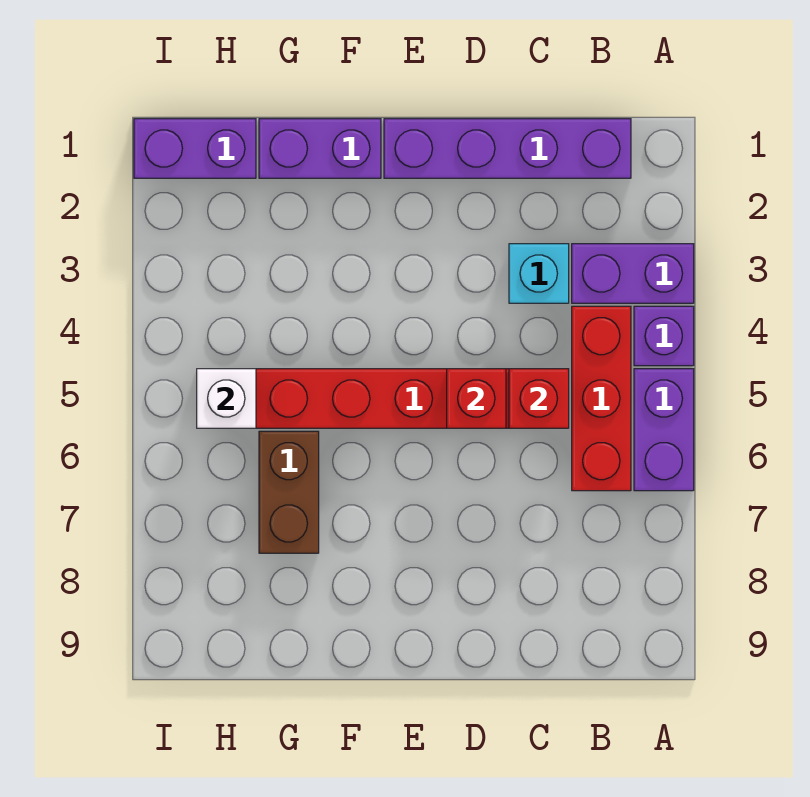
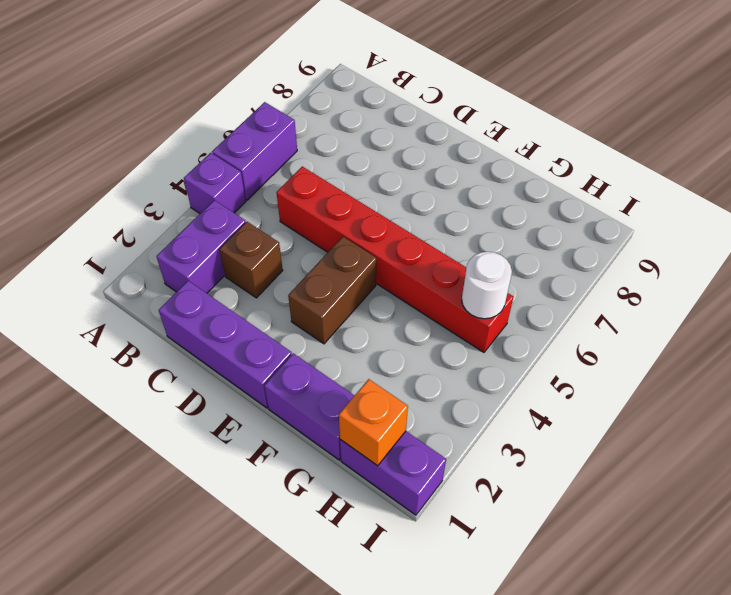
purple 1x2 brick [572,244,694,303] -> purple 1x2 brick turned to [157,200,246,293]
purple 1x4 brick [384,119,631,178] -> purple 1x3 brick [159,281,292,408]
red 1x3 brick [572,306,631,491] -> none
cyan 1x1 brick [509,244,569,303] -> brown 1x1 brick [220,222,283,298]
red 1x1 brick [509,369,569,428] -> none
red 1x1 brick [447,369,506,428] -> none
brown 1x2 brick [259,431,319,553] -> brown 1x2 brick moved to [288,237,376,344]
none -> orange 1x1 brick [339,379,408,466]
white 1x1 brick [197,369,256,428] -> white 1x1 round brick [462,252,512,319]

